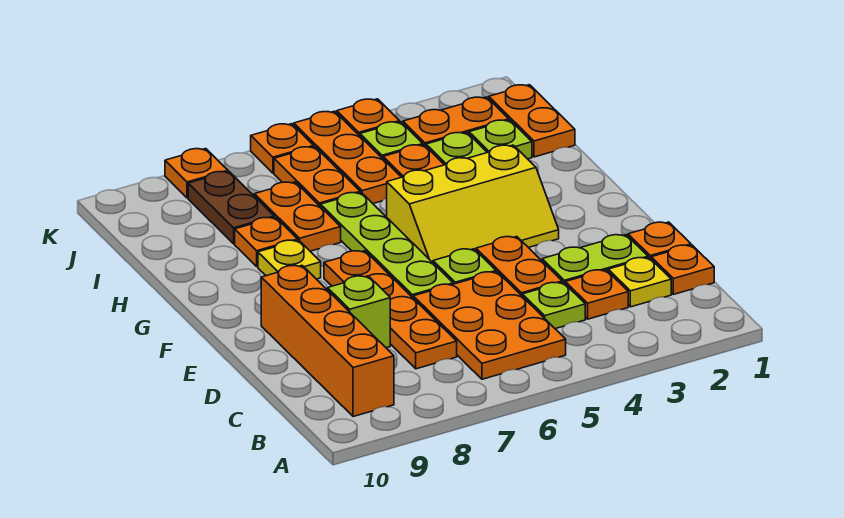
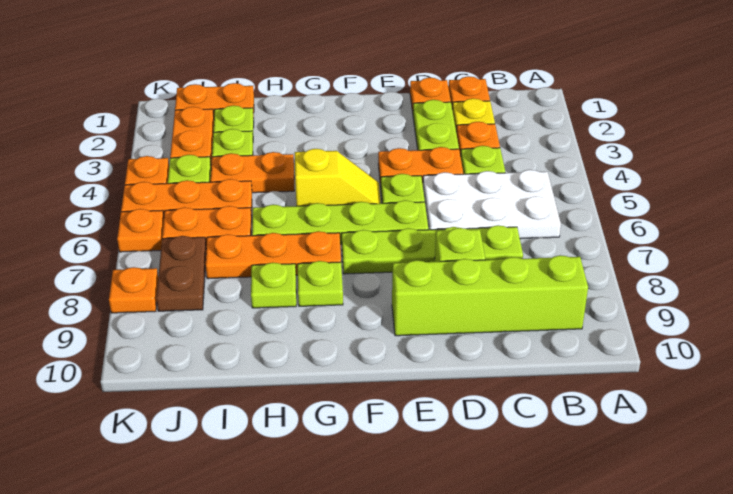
orange 2x3 plate [413,272,566,379] -> white 2x3 plate [423,170,561,239]
orange 1x4 brick [261,265,394,417] -> lime 1x4 brick [392,255,588,336]
orange 1x4 plate [324,251,457,369] -> lime 1x4 plate [342,225,523,274]
yellow 2x3 slope [387,145,559,263] -> yellow 1x2 slope [295,149,381,206]
yellow 1x1 plate [258,240,321,279] -> lime 1x1 plate [298,261,343,306]
orange 1x2 plate [254,182,341,251] -> orange 1x3 plate [206,231,341,279]
orange 1x1 plate [235,217,298,267] -> lime 1x1 plate [251,263,296,308]
brown 1x2 plate [188,172,274,244] -> brown 1x2 plate turned to [156,236,206,311]

